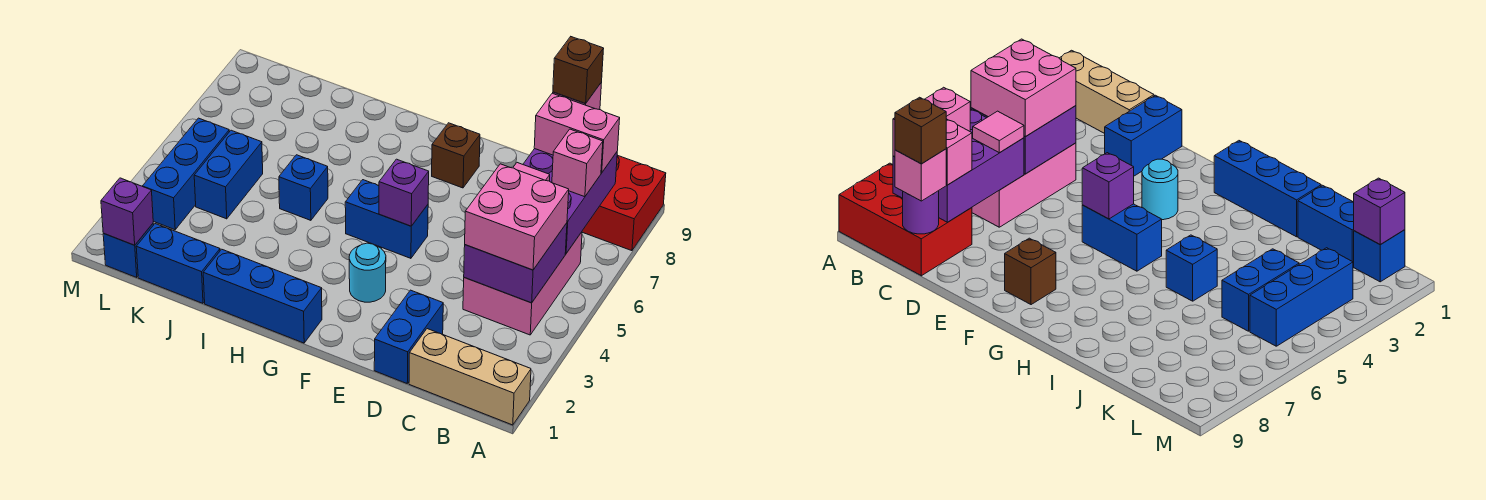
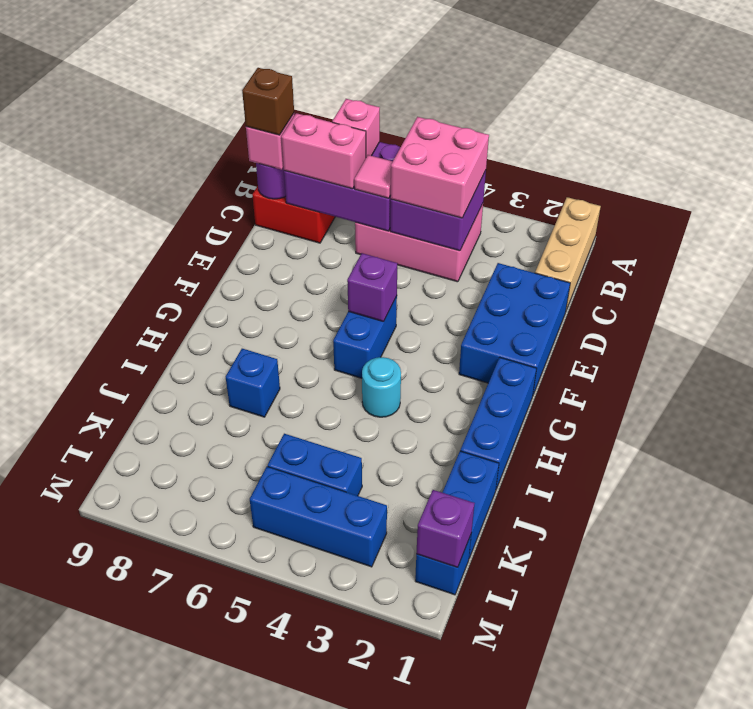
pink 1x2 brick [534,93,620,173] -> pink 1x2 brick turned to [281,113,366,189]
blue 1x2 brick [374,290,443,383] -> blue 2x3 brick [459,263,570,395]
cyan 1x1 round brick [349,243,386,302] -> cyan 1x1 round brick moved to [362,357,401,417]
brown 1x1 brick [432,123,480,188] -> none
blue 1x1 brick [279,155,328,220] -> blue 1x1 brick moved to [226,349,280,417]

